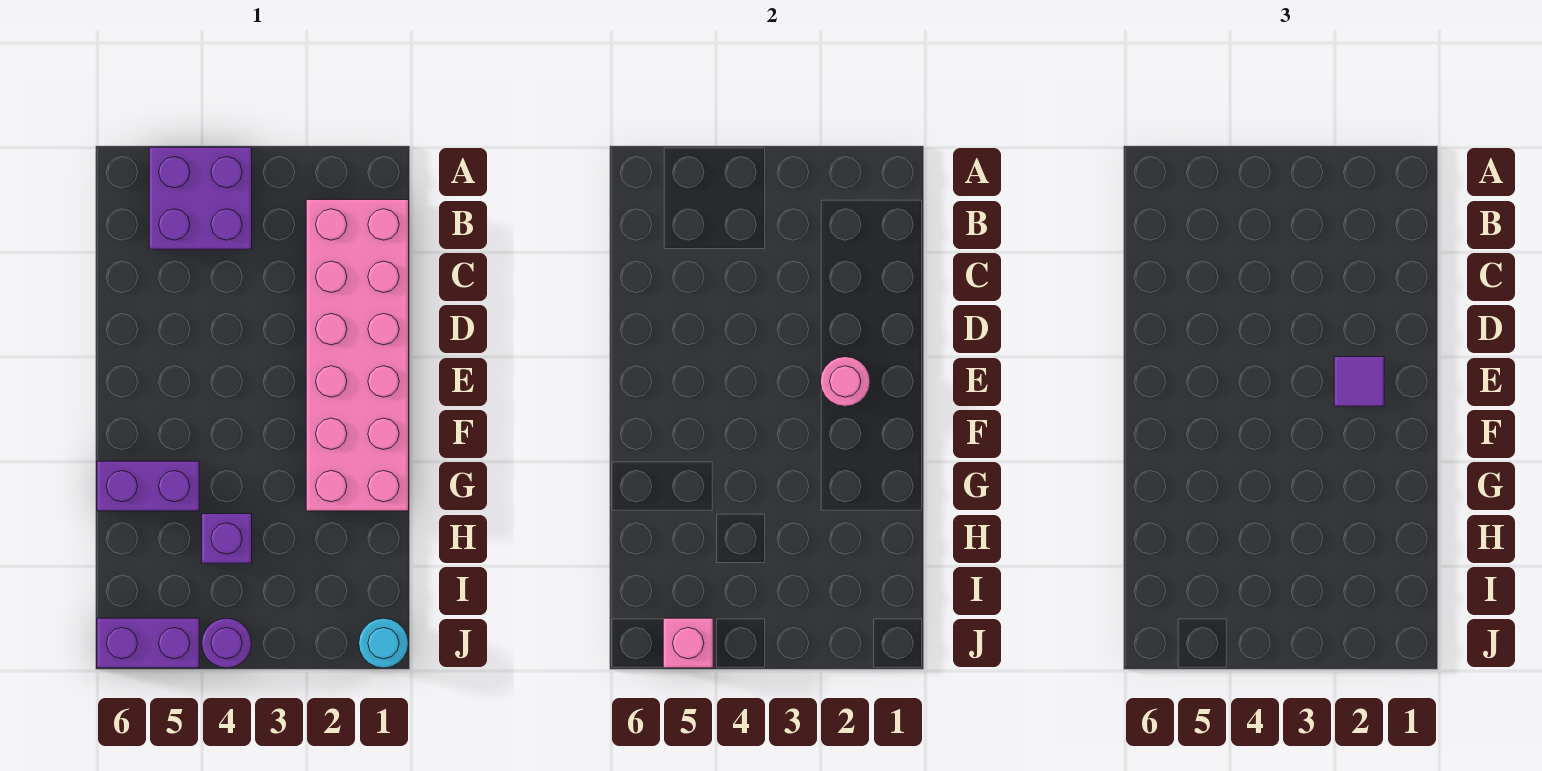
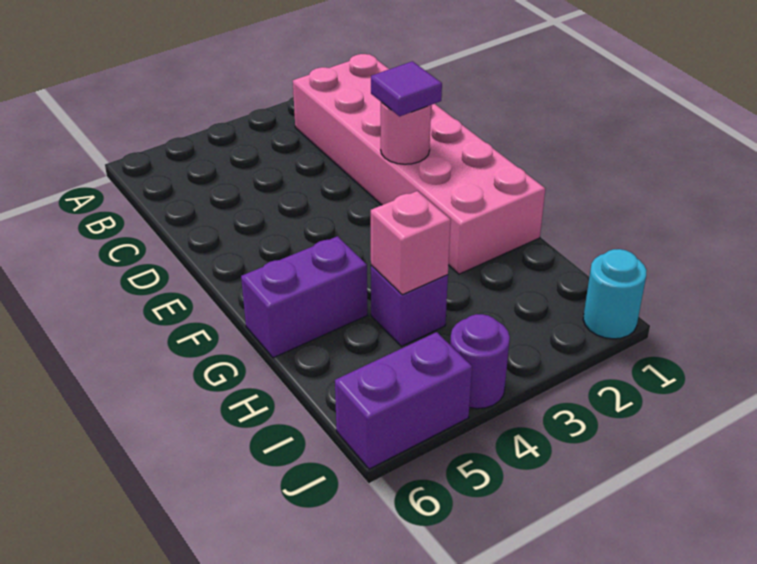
purple 2x2 brick [149,147,252,249] -> none
pink 1x1 brick [663,618,713,668] -> pink 1x1 brick moved to [371,191,451,295]

